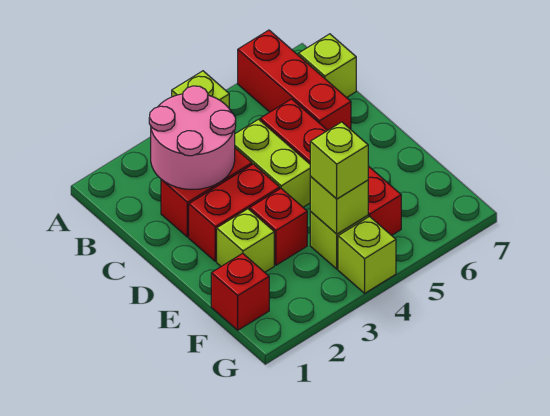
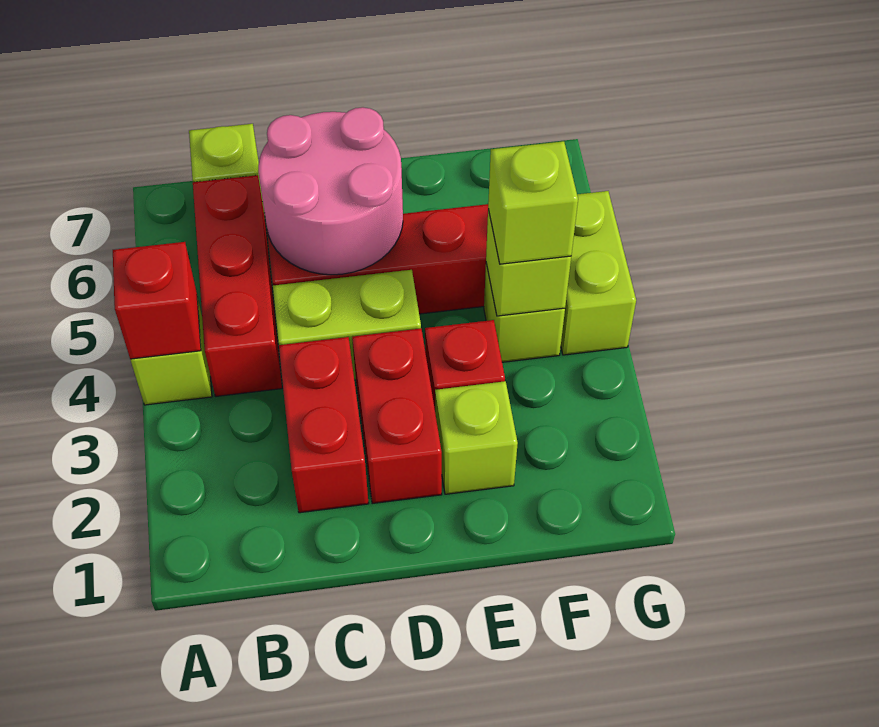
red 1x3 brick [238,30,351,130] -> red 1x3 brick turned to [193,175,282,396]
pink 2x2 round brick [149,86,236,189] -> pink 2x2 round brick moved to [258,107,403,275]
red 1x1 brick [211,253,269,330] -> red 1x1 brick moved to [113,242,201,359]
lime 1x1 brick [338,217,396,293] -> lime 1x2 brick [561,191,636,355]

